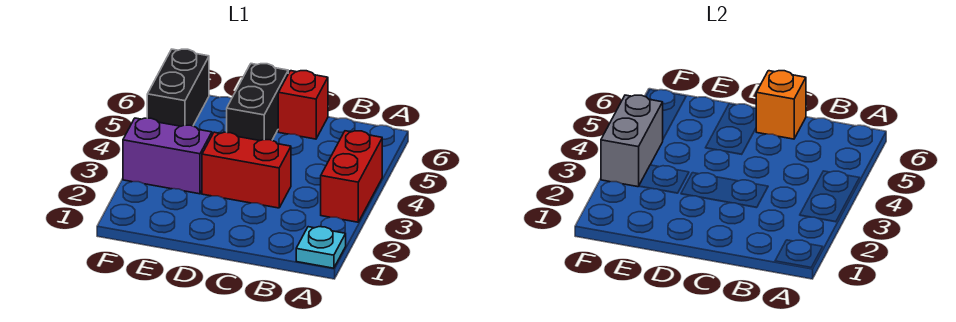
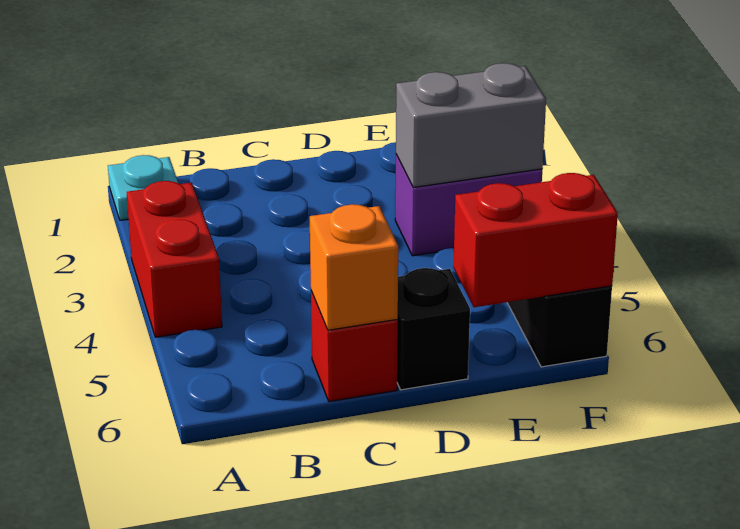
red 1x2 brick [202,132,291,208] -> red 1x2 brick moved to [453,173,618,307]
black 1x2 brick [227,64,288,141] -> black 1x1 brick [397,268,470,390]
grey 1x2 brick [601,95,663,187] -> grey 1x2 brick turned to [396,63,546,187]

